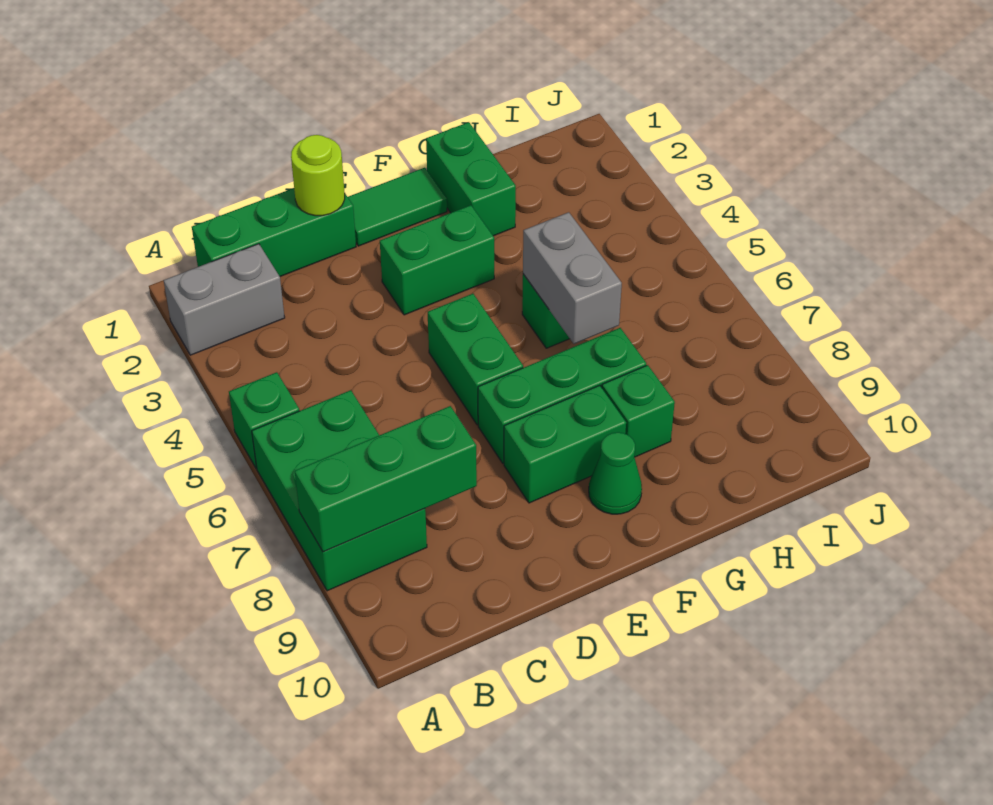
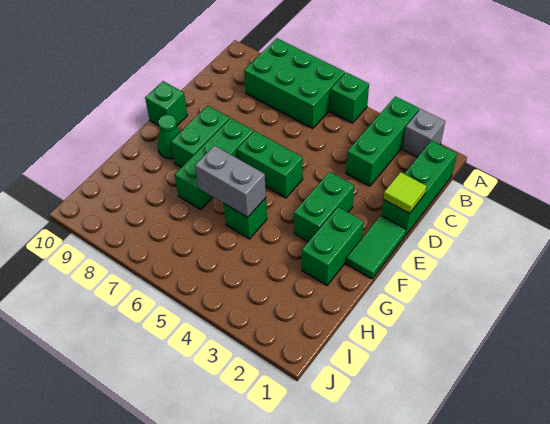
grey 1x2 brick [164,244,285,355] -> grey 1x1 brick [403,109,445,157]
green 1x3 brick [295,406,477,552] -> green 1x3 brick moved to [346,96,419,186]
lime 1x1 round brick [291,135,345,216] -> lime 1x1 tile [383,172,427,214]
green 1x2 brick [426,122,516,236] -> green 1x2 brick turned to [302,207,364,285]
green 1x1 brick [602,365,675,457] -> green 1x1 brick moved to [145,81,187,126]

